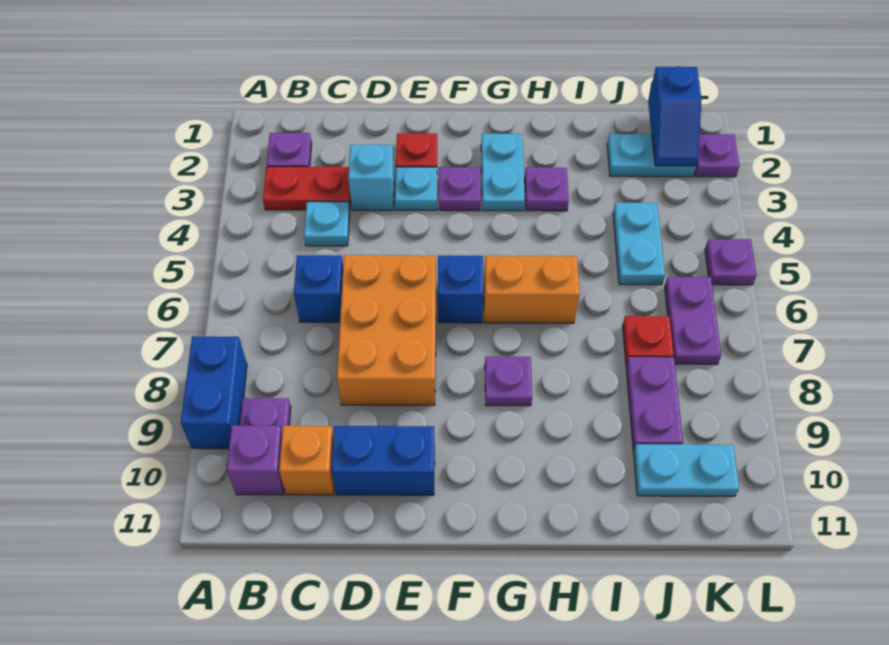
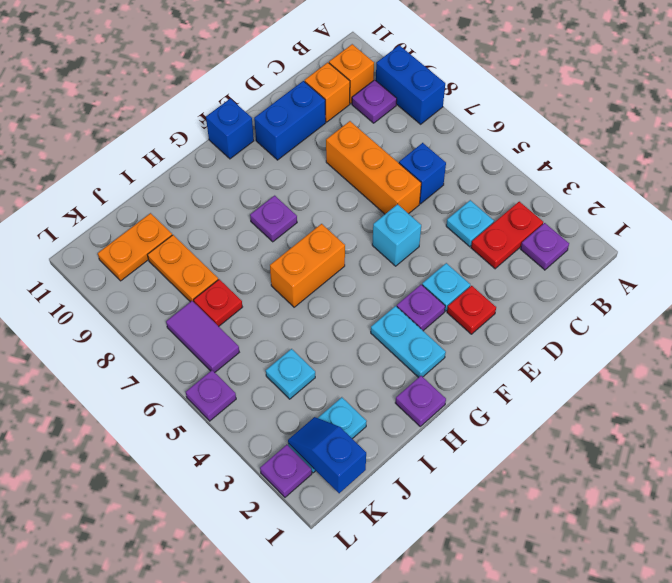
purple 1x1 brick [227,426,284,495] -> orange 1x1 brick [329,44,374,104]
cyan 1x1 brick [348,145,394,210] -> cyan 1x1 brick moved to [372,204,421,266]
orange 2x3 brick [337,255,436,405] -> orange 1x3 brick [326,121,421,214]
blue 1x1 brick [438,256,483,323] -> blue 1x1 brick moved to [206,99,254,159]
purple 1x1 plate [525,167,569,211] -> purple 1x1 plate moved to [395,376,446,426]
cyan 1x2 plate [613,203,665,285] -> cyan 1x1 plate [266,349,315,399]
purple 1x2 plate [626,357,683,450] -> orange 1x2 plate [147,235,218,302]
cyan 1x2 plate [633,444,739,496] -> orange 1x2 plate [98,213,172,281]
purple 1x2 plate [665,277,721,364] -> purple 1x2 tile [166,301,239,372]

